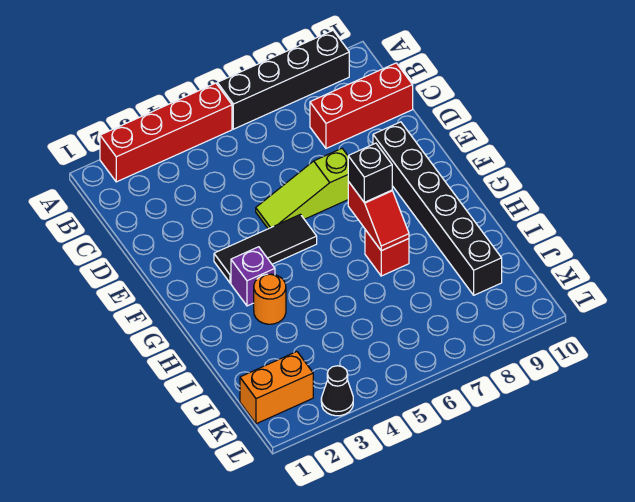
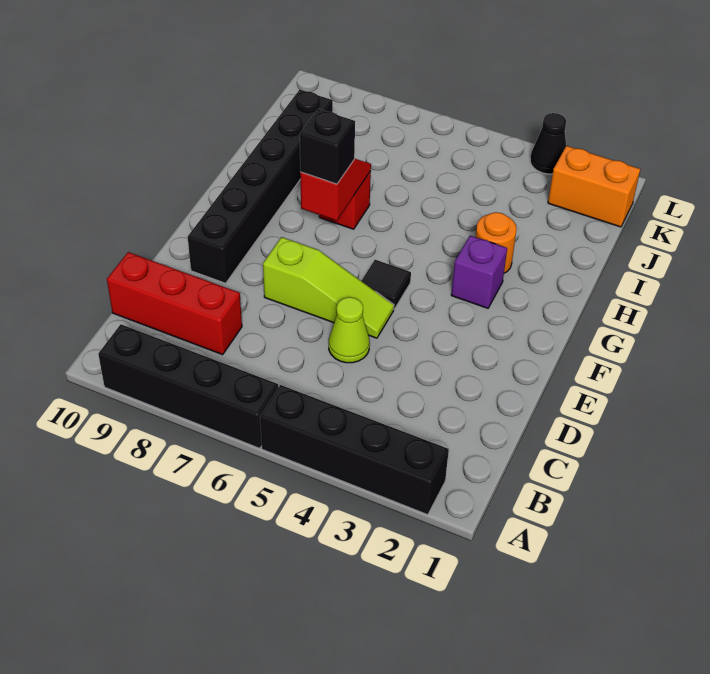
red 1x4 brick [100,83,232,182] -> black 1x4 brick [260,385,449,515]
none -> lime 1x1 cone [329,297,370,363]
black 1x3 tile [214,214,317,283] -> black 1x1 tile [362,260,411,309]

